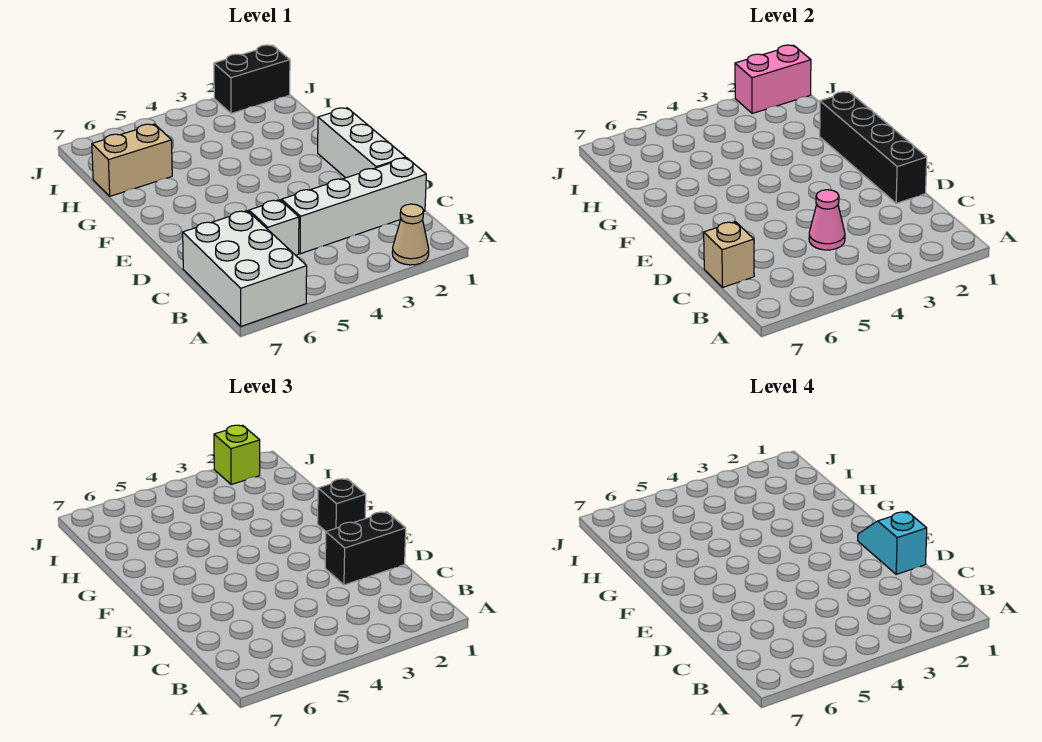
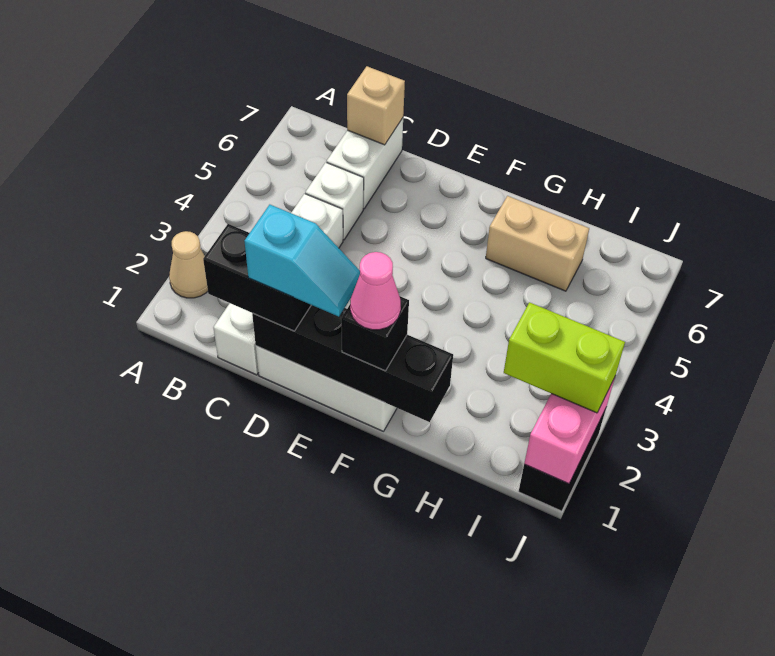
white 2x3 brick [183,211,307,326] -> white 1x2 brick [327,118,403,209]
pink 1x1 cone [809,190,845,250] -> pink 1x1 cone moved to [350,252,401,330]
black 1x2 brick [325,512,406,585] -> black 1x2 brick turned to [203,224,311,331]
tan 1x2 brick [92,124,172,196] -> tan 1x2 brick turned to [486,196,589,291]
lime 1x1 brick [214,425,260,485] -> lime 1x2 brick [504,302,625,413]

